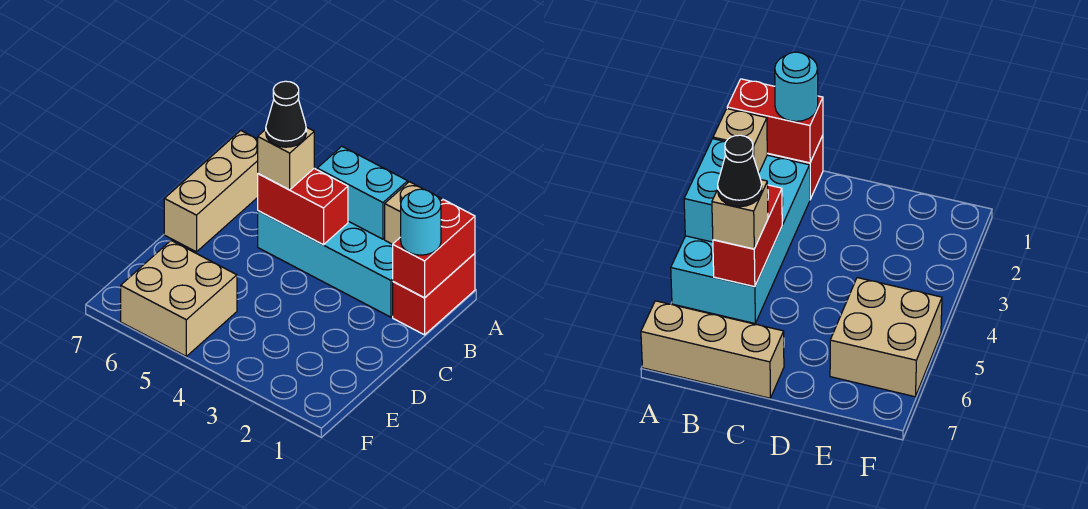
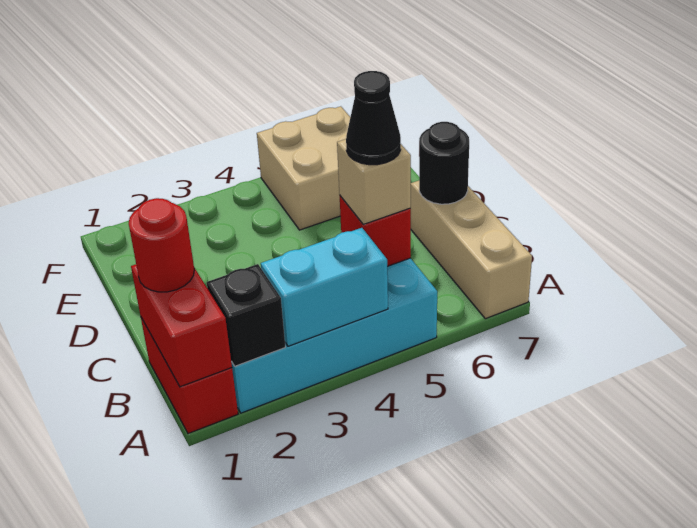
tan 1x1 brick [385,182,441,244] -> black 1x1 brick [207,264,285,366]
cyan 1x1 round brick [401,189,441,255] -> red 1x1 round brick [129,198,194,292]
red 1x2 brick [258,168,348,245] -> red 1x1 brick [340,196,411,266]
none -> black 1x1 round brick [419,122,469,204]

